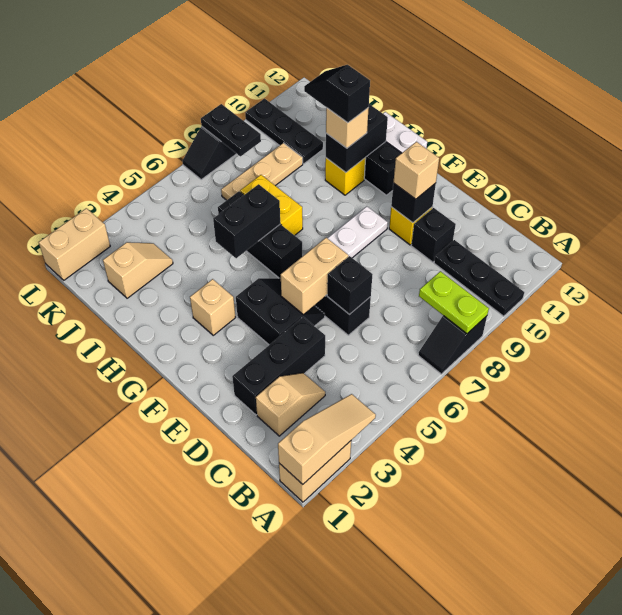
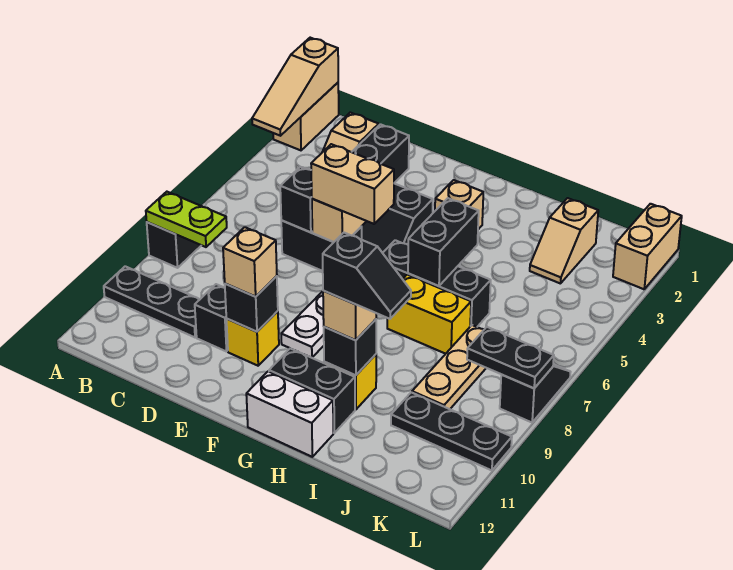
none -> tan 1x2 brick [311,144,394,224]
black 1x2 brick [326,104,388,172] -> black 1x1 brick [324,319,376,375]

